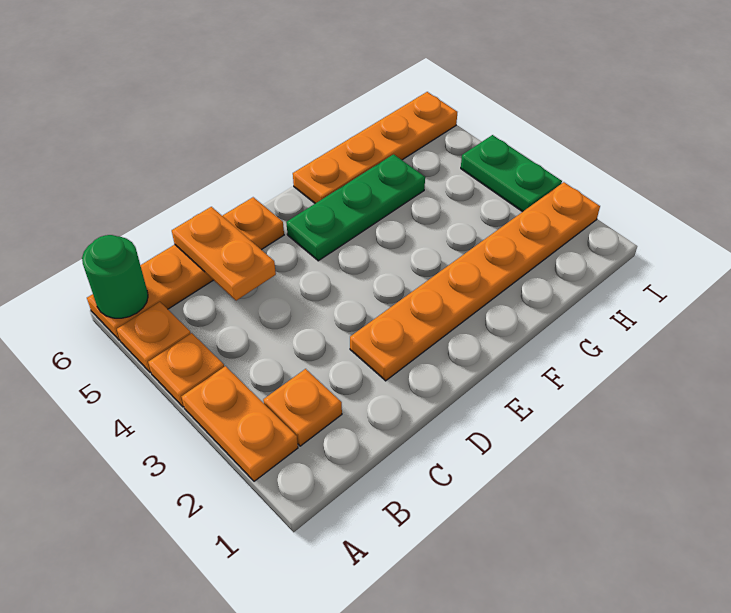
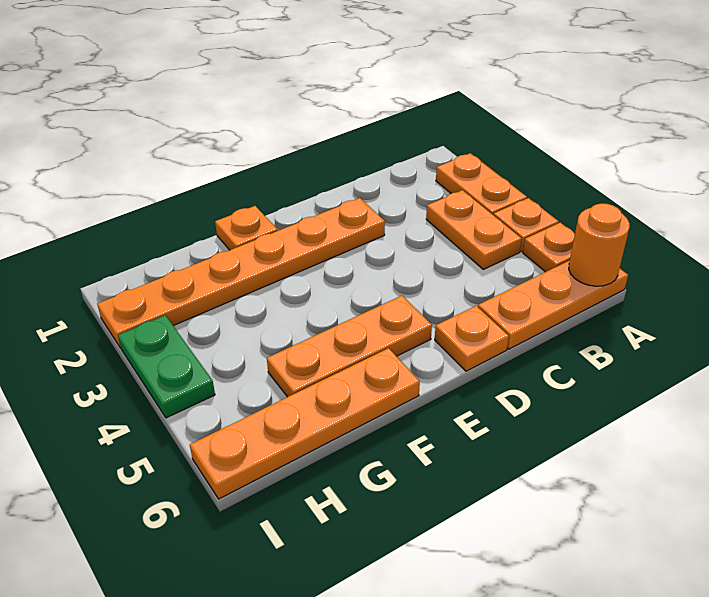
green 1x1 round brick [82,235,148,318] -> orange 1x1 round brick [569,204,630,286]
orange 1x1 plate [263,369,342,446] -> orange 1x1 plate moved to [215,206,278,250]
orange 1x2 plate [172,207,276,301] -> orange 1x2 plate moved to [426,190,522,269]
green 1x3 plate [286,154,425,261] -> orange 1x3 plate [267,296,432,397]

